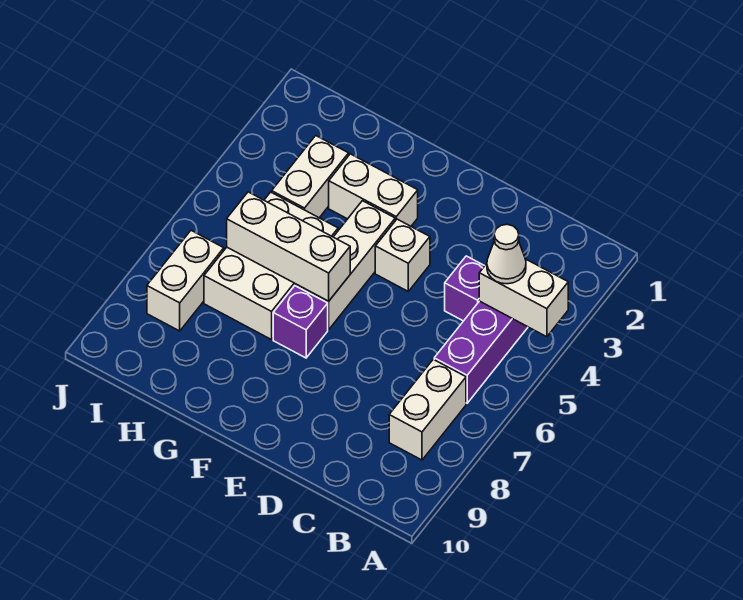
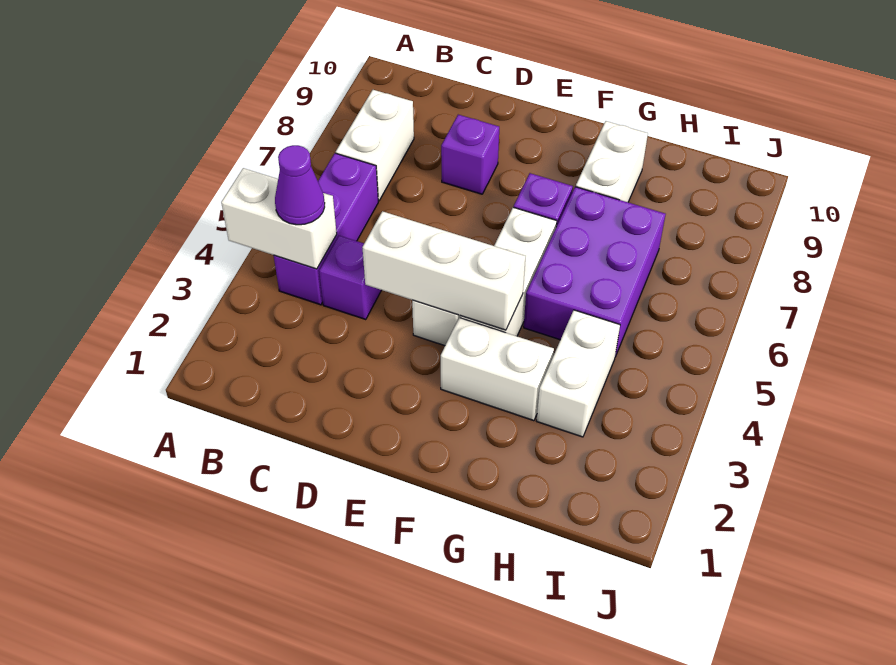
white 1x1 cone [487,224,526,284] -> purple 1x1 cone [275,145,325,225]
none -> purple 1x1 brick [441,115,499,194]
white 1x3 brick [227,192,350,301] -> white 1x3 brick moved to [362,211,526,330]
white 2x3 brick [204,192,338,340] -> purple 2x3 brick [524,187,666,357]
white 1x2 brick [147,231,224,331] -> white 1x2 brick moved to [576,121,648,202]

